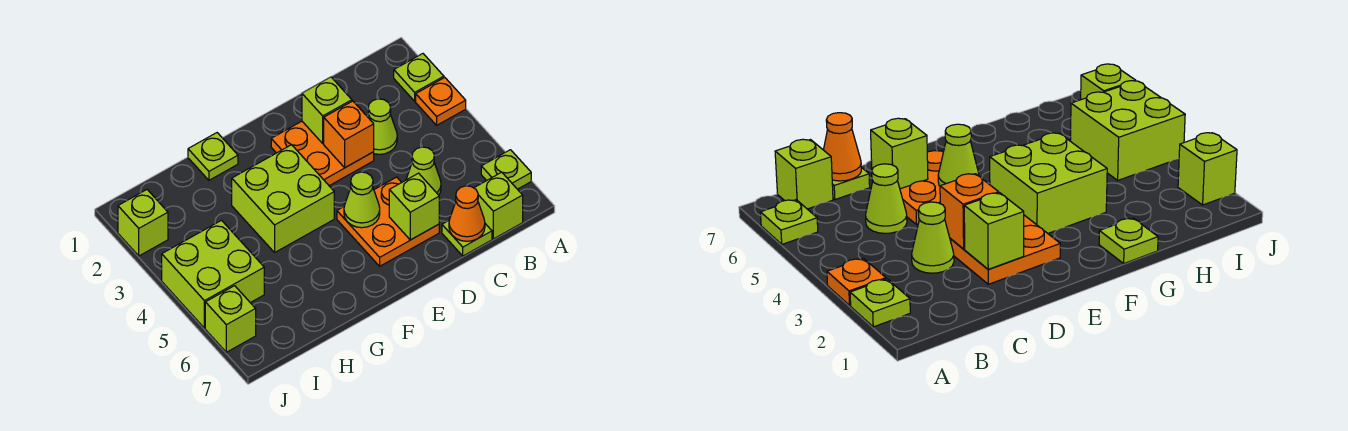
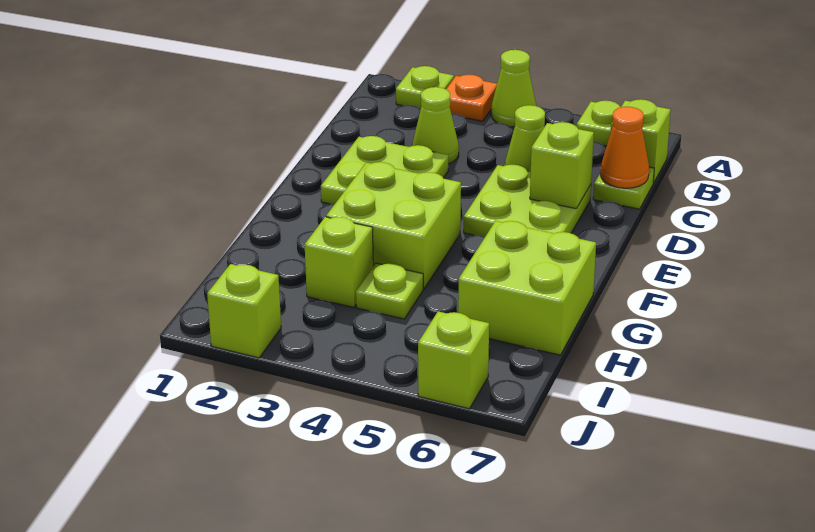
orange 2x2 plate [271,121,374,186] -> lime 2x2 plate [321,136,448,204]
lime 1x1 brick [302,77,352,143] -> lime 1x1 brick moved to [305,217,373,307]
orange 1x1 brick [324,101,374,168] -> none
orange 2x2 plate [337,177,439,266] -> lime 2x2 plate [464,165,591,236]
lime 1x1 cone [344,172,380,228] -> lime 1x1 cone moved to [491,50,536,127]
lime 1x1 plate [188,133,238,180] -> lime 1x1 plate moved to [356,263,423,319]
lime 2x2 brick [162,220,264,328] -> lime 2x2 brick moved to [458,221,596,355]

